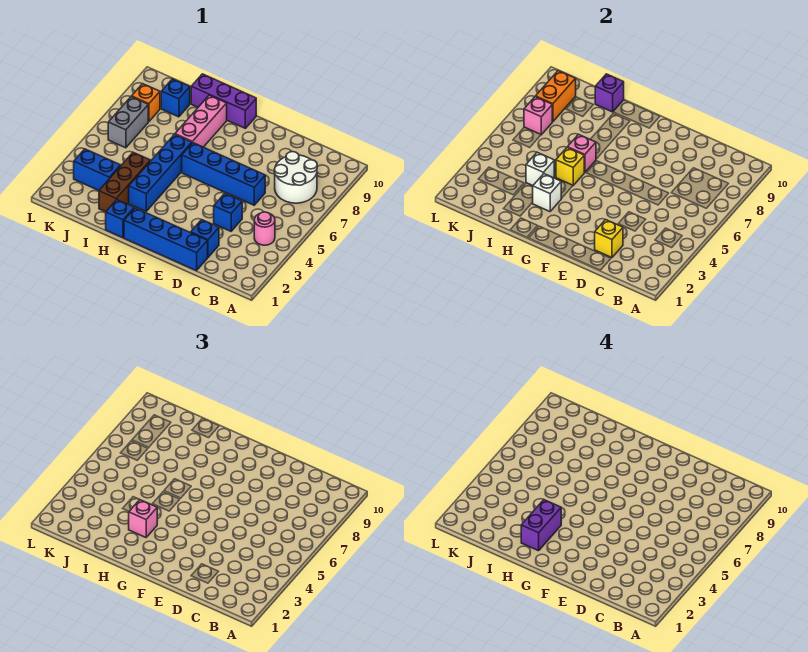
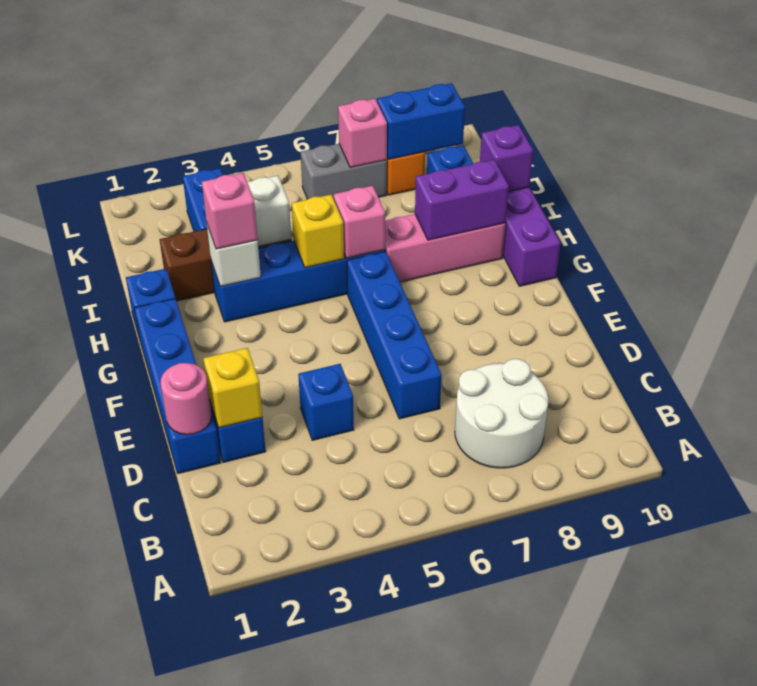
pink 1x1 round brick [254,212,275,245] -> pink 1x1 round brick moved to [161,363,212,435]
purple 1x2 brick [521,500,561,551] -> purple 1x2 brick moved to [415,160,509,240]
orange 1x2 brick [536,71,576,122] -> blue 1x2 brick [377,83,465,159]

